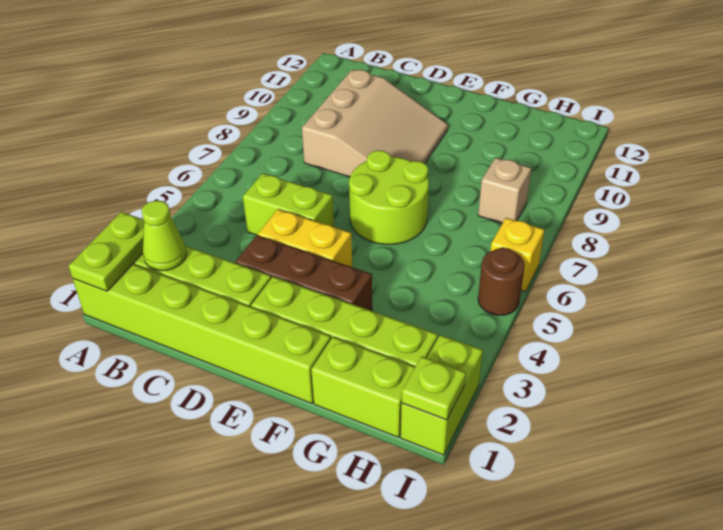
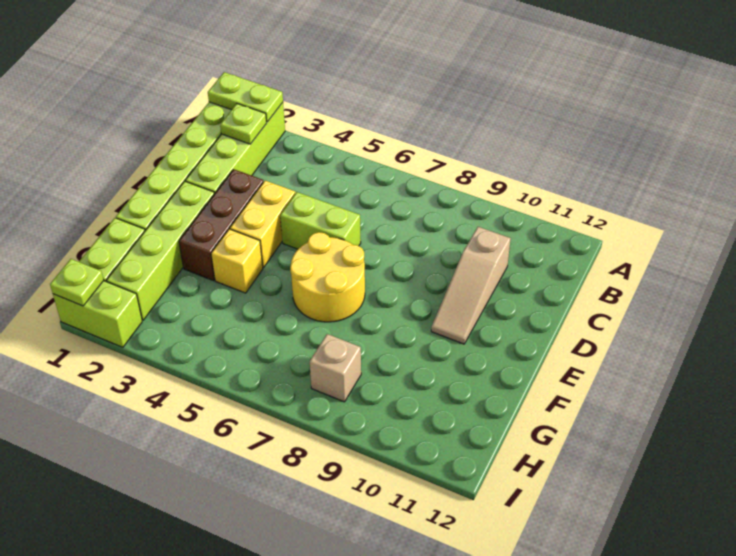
lime 1x1 cone [142,201,187,271] -> lime 1x1 plate [220,104,267,144]
lime 1x2 brick [243,173,334,235] -> lime 1x2 brick turned to [280,192,361,249]
tan 3x3 slope [302,70,448,177] -> tan 1x3 slope [431,227,511,344]
lime 2x2 round brick [349,150,429,244] -> yellow 2x2 round brick [290,232,365,322]
brown 1x1 round brick [478,248,525,315] -> none
yellow 1x1 brick [491,218,544,292] -> yellow 1x1 brick moved to [211,229,263,293]

